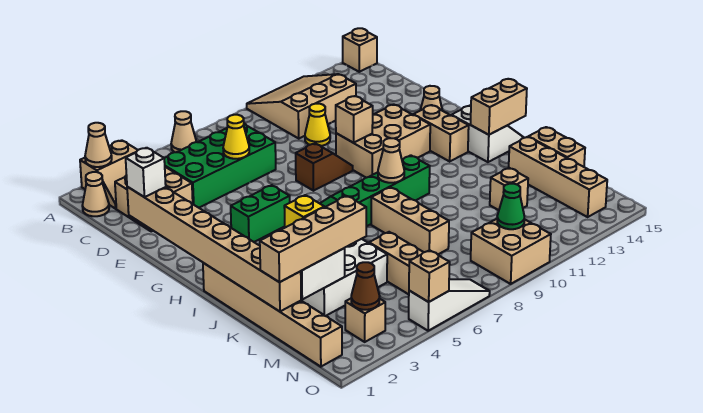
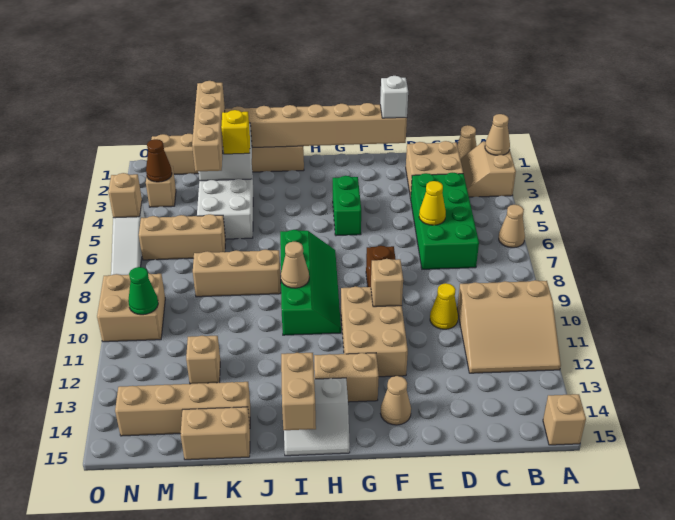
tan 3x3 slope [247,74,356,138] -> tan 3x3 slope turned to [457,280,561,373]

